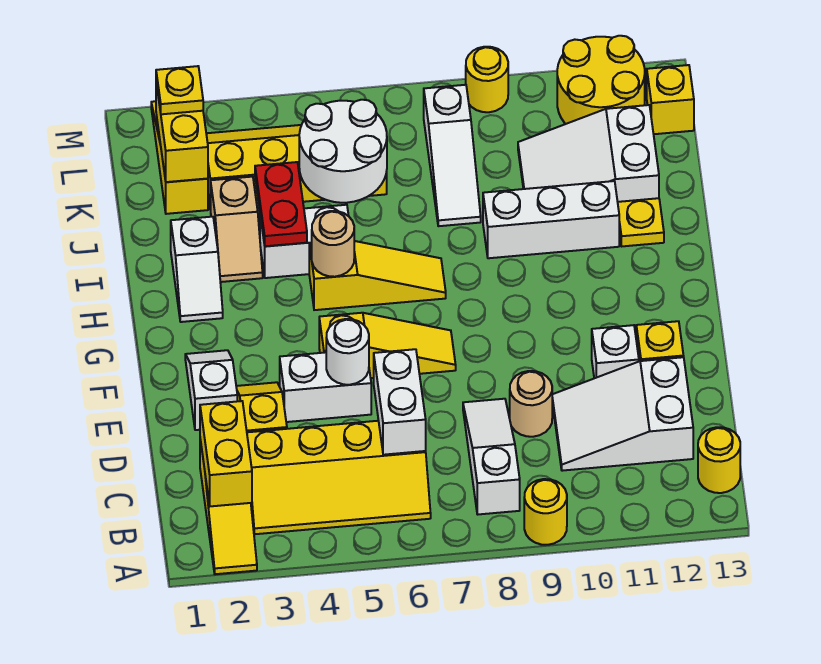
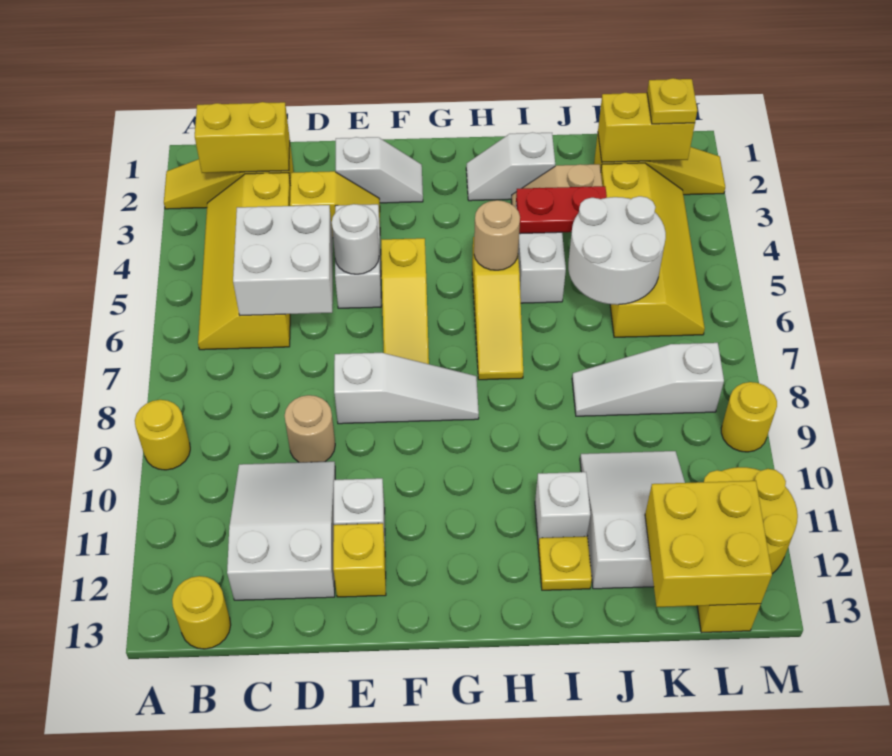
white 1x3 slope [463,399,520,514] -> white 1x3 slope moved to [334,353,479,424]
white 1x2 brick [374,349,426,455] -> white 2x2 brick [233,205,333,316]
white 1x3 brick [483,181,619,258] -> white 1x1 brick [535,472,590,545]
none -> yellow 2x2 brick [645,481,772,607]

